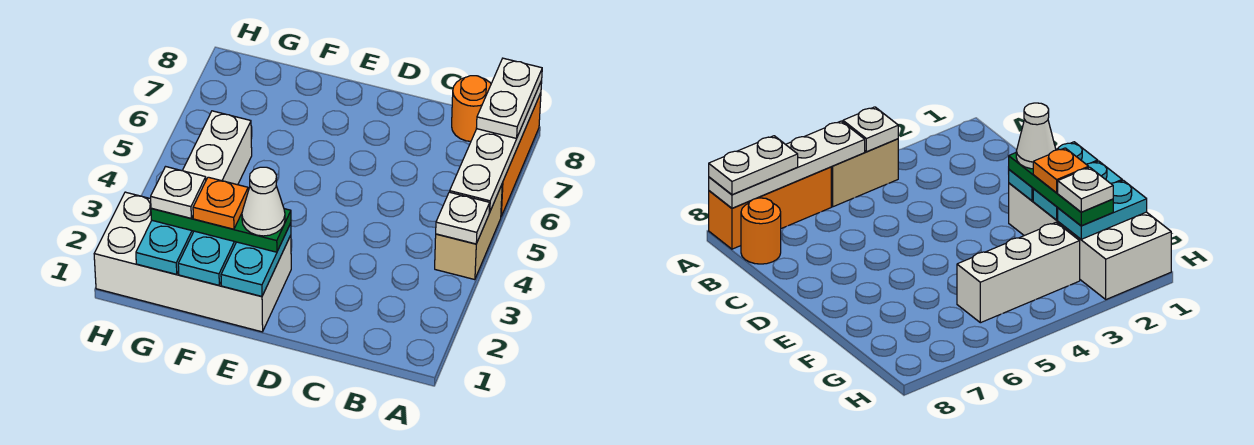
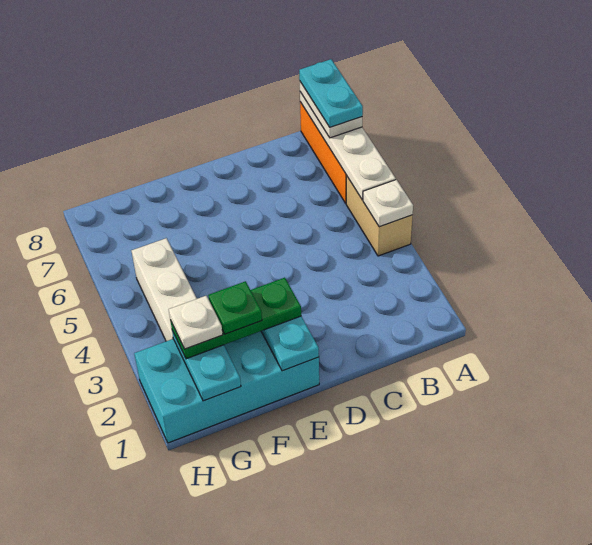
orange 1x1 round brick [452,76,491,141] -> none
white 2x4 brick [94,192,291,332] -> cyan 2x4 brick [134,331,319,443]
white 1x1 cone [242,167,285,236] -> none
cyan 1x2 plate [178,231,236,285] -> cyan 1x2 plate moved to [299,59,363,127]
orange 1x1 plate [193,177,248,229] -> green 1x1 plate [208,281,262,334]

